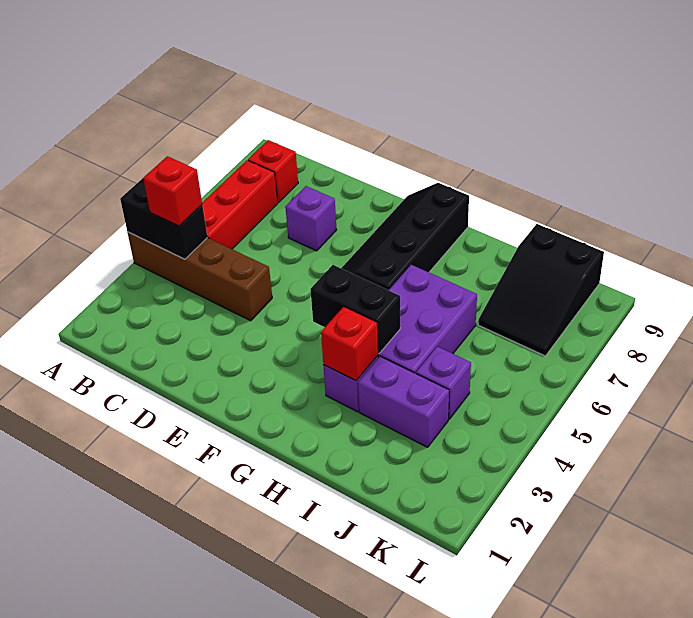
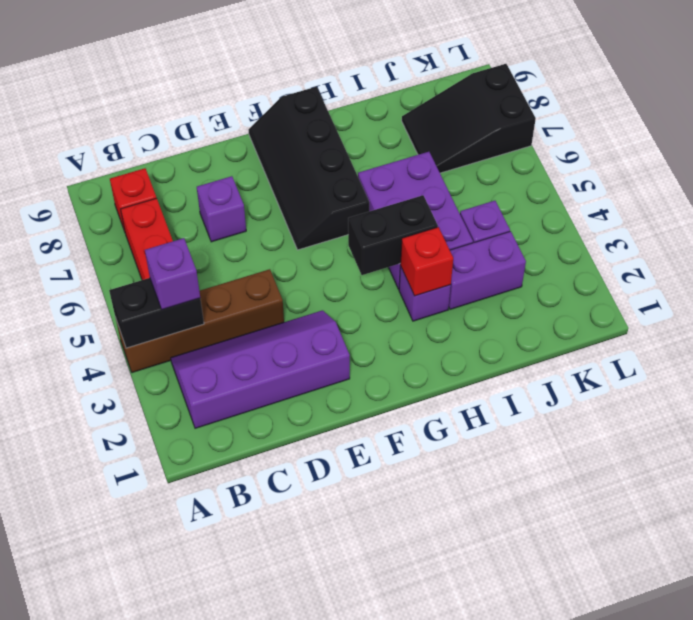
none -> purple 2x4 slope [171,310,350,428]
red 1x1 brick [143,156,202,226] -> purple 1x1 brick [145,238,200,310]
black 2x3 slope [478,224,604,356] -> black 2x3 slope turned to [402,64,536,173]

